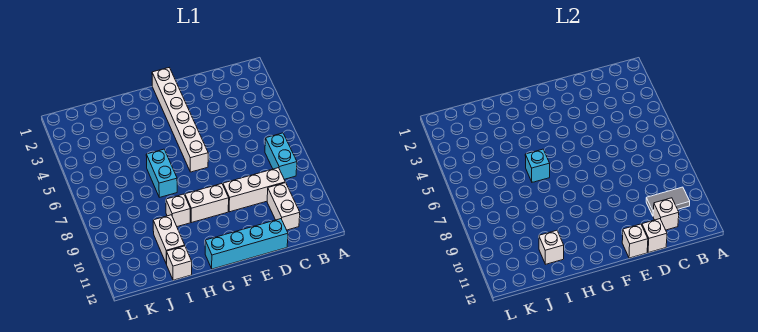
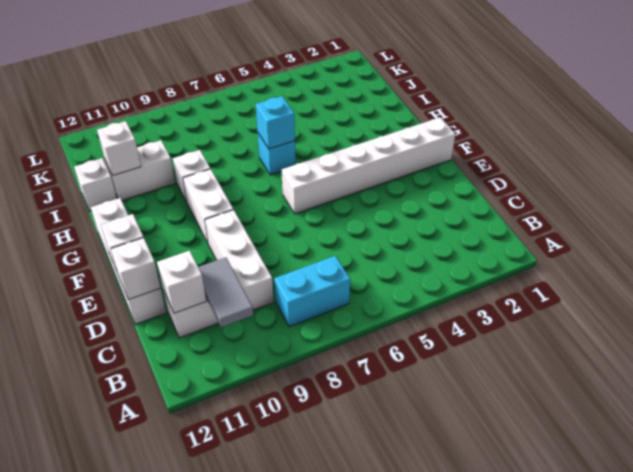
cyan 1x4 brick [205,219,288,269] -> white 1x4 brick [91,198,166,325]
cyan 1x2 brick [146,149,177,197] -> cyan 1x1 brick [258,133,296,175]

